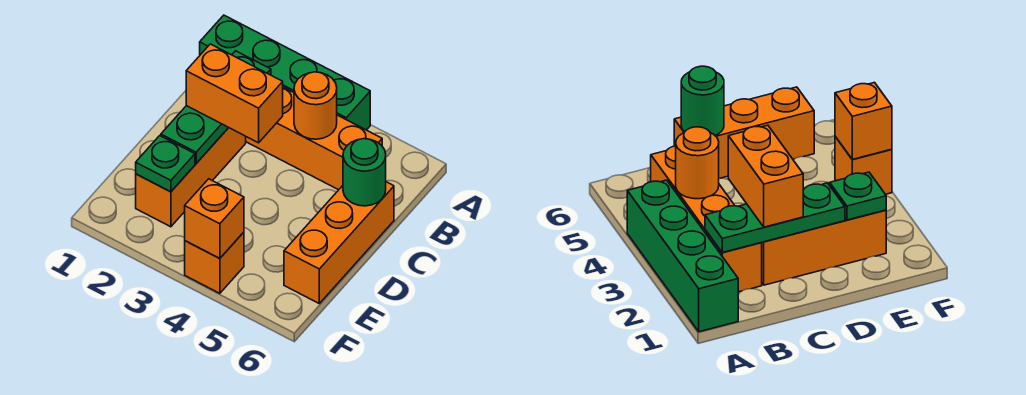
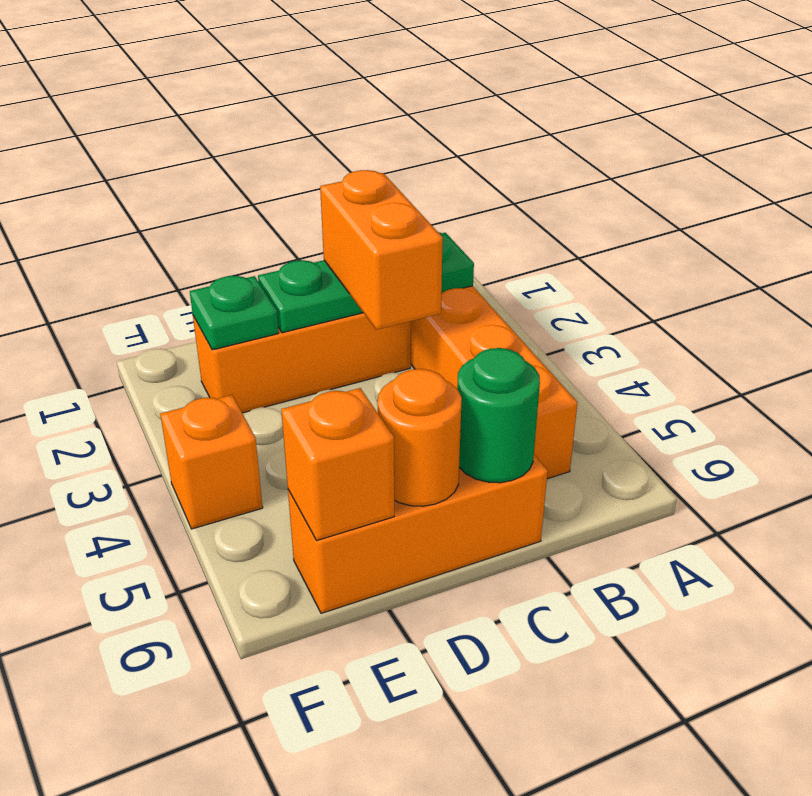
green 1x4 brick [200,15,370,130] -> none
orange 1x1 round brick [294,72,337,139] -> orange 1x1 round brick moved to [377,369,462,506]
orange 1x1 brick [185,179,244,259] -> orange 1x1 brick moved to [281,388,394,541]

